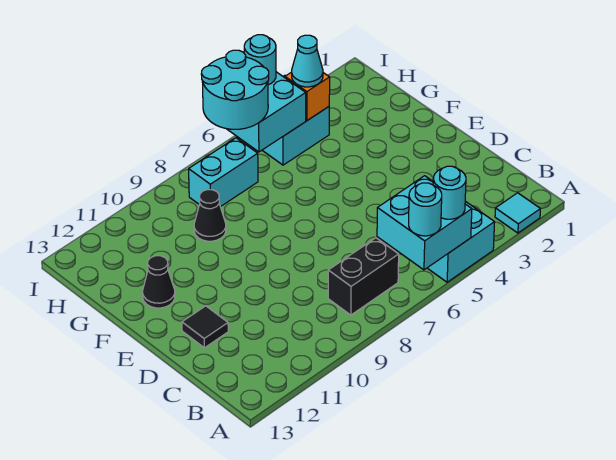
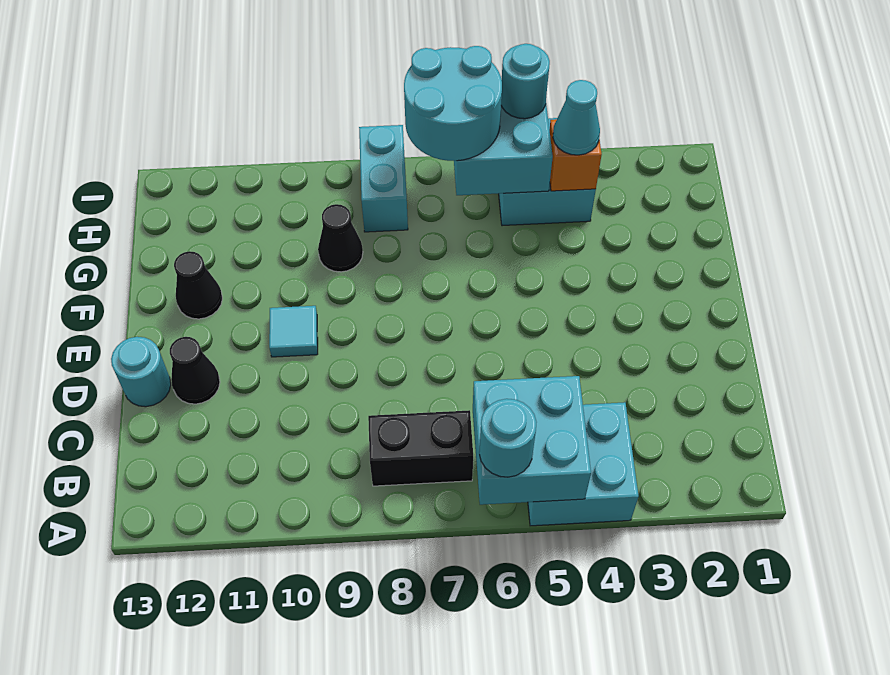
cyan 1x1 tile [495,193,540,233] -> cyan 1x1 tile moved to [269,306,318,357]
cyan 1x1 round brick [433,166,466,219] -> cyan 1x1 round brick moved to [111,337,171,407]
black 1x1 tile [182,306,228,348] -> black 1x1 cone [170,337,220,404]
cyan 1x2 brick [189,138,258,207] -> cyan 1x2 brick turned to [359,125,408,232]

